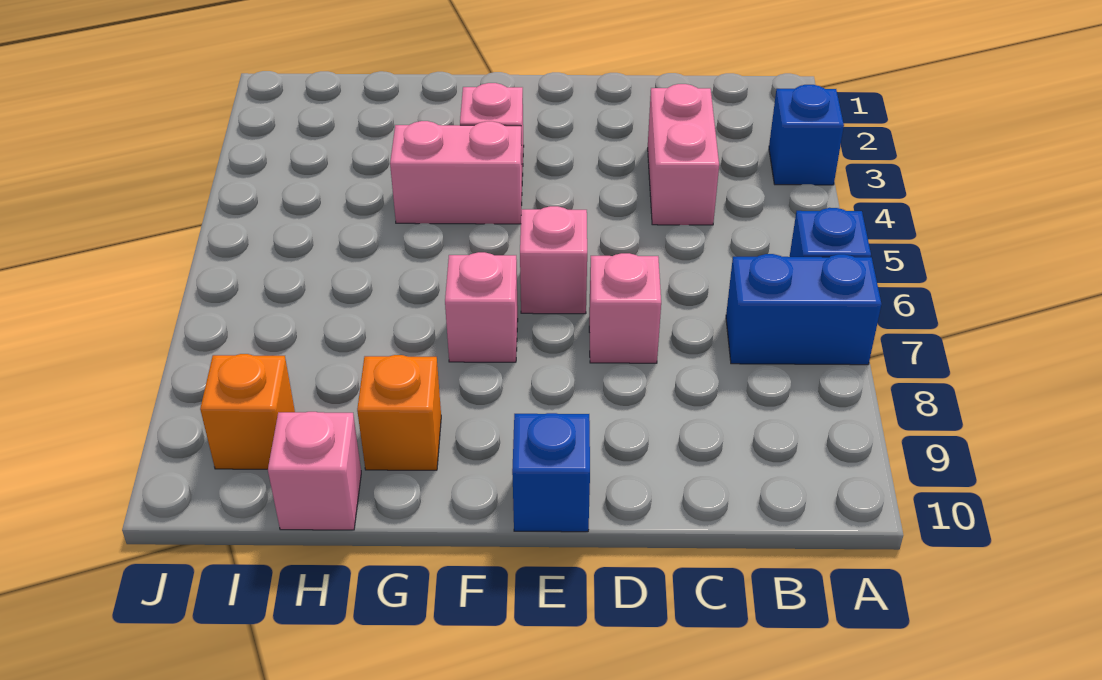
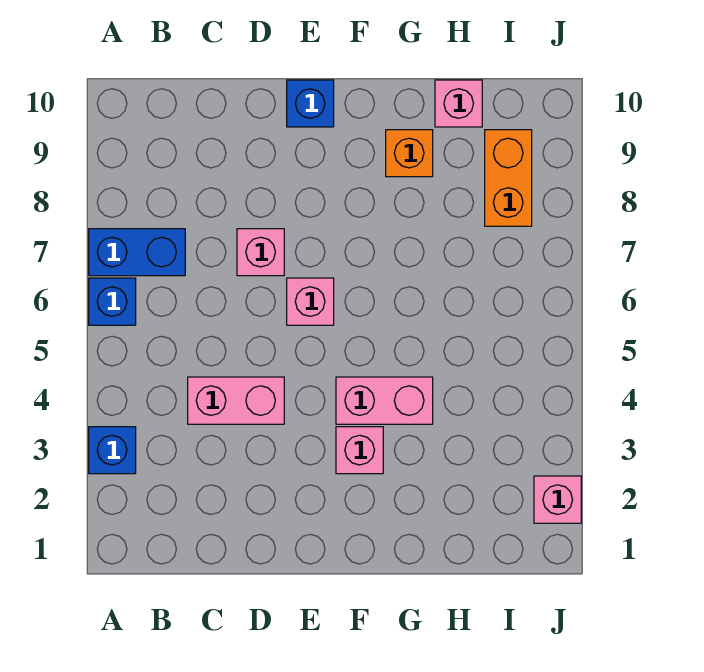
pink 1x2 brick [648,84,719,225] -> pink 1x2 brick turned to [188,377,284,424]
pink 1x1 brick [445,252,518,362] -> pink 1x1 brick moved to [534,476,581,523]
orange 1x1 brick [200,354,295,469] -> orange 1x2 brick [485,130,532,226]

